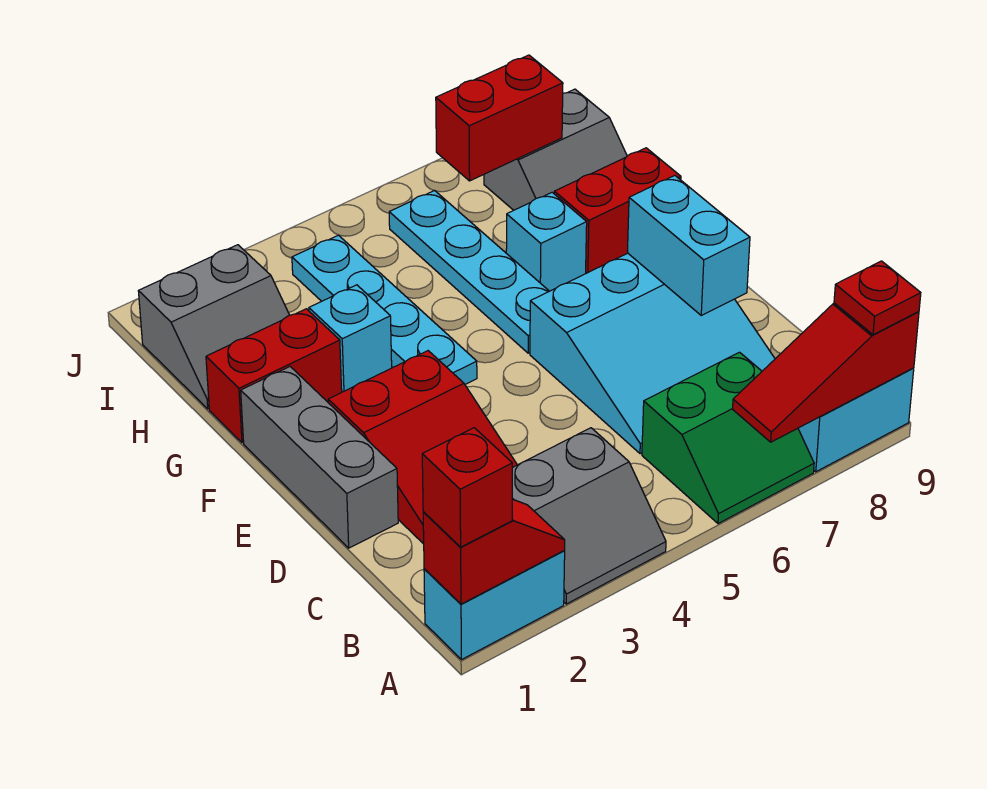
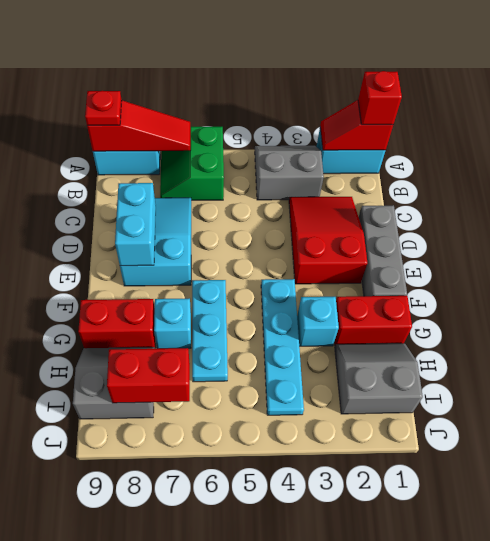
green 2x2 slope [642,352,814,524] -> green 2x2 slope turned to [160,127,224,200]
cyan 3x3 slope [530,253,775,454] -> cyan 2x3 slope [120,198,191,286]
cyan 1x4 plate [389,191,549,353] -> cyan 1x3 plate [192,280,228,382]

